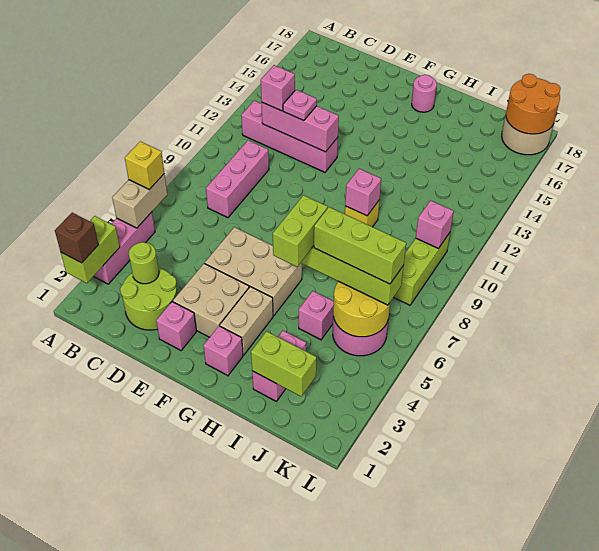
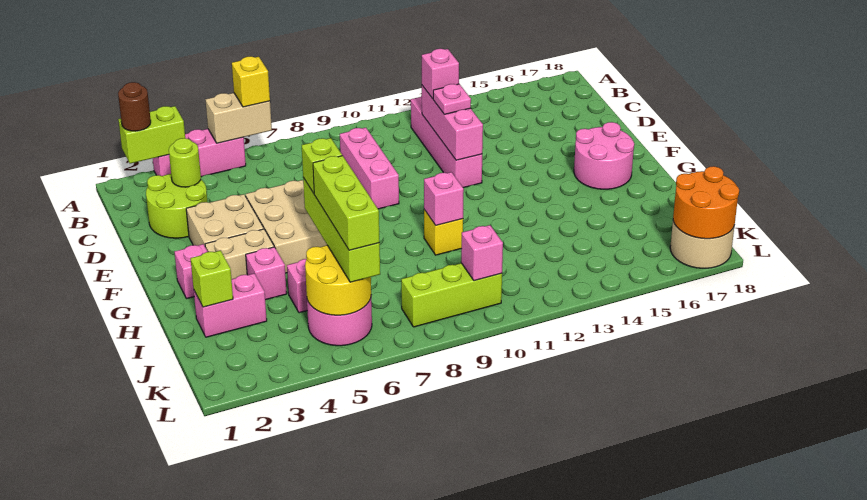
brown 1x1 brick [55,213,98,263] -> brown 1x1 round brick [118,82,151,131]
pink 1x3 brick [206,140,269,218] -> pink 1x3 brick turned to [340,128,399,209]
pink 1x1 brick [156,302,196,350] -> pink 1x1 brick moved to [246,247,287,300]
pink 1x1 round brick [412,75,437,112] -> pink 2x2 round brick [574,122,634,189]
lime 1x2 brick [273,195,328,267] -> lime 1x1 brick [302,138,342,193]
lime 1x2 brick [251,331,316,396] -> lime 1x1 brick [191,251,233,307]

